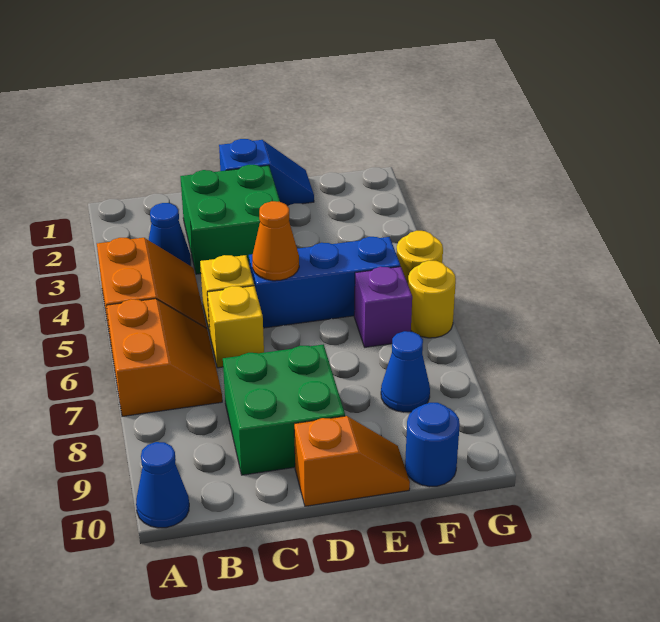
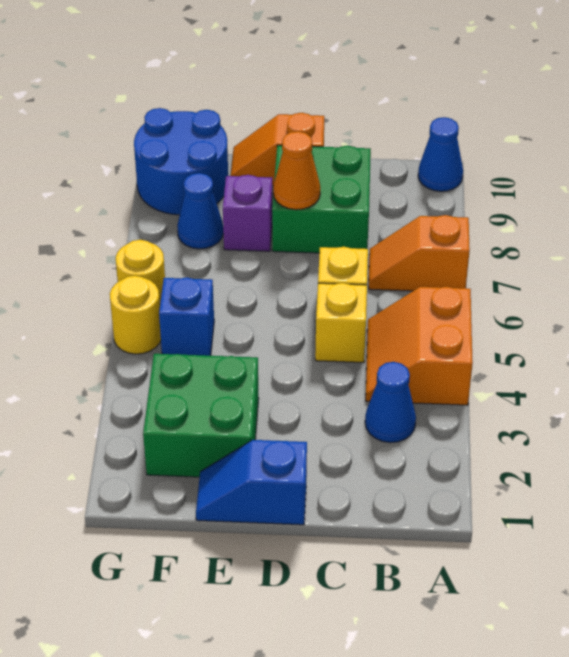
orange 2x2 slope [106,299,222,416] -> orange 1x2 slope [369,215,470,291]
green 2x2 brick [180,165,280,274] -> green 2x2 brick moved to [143,354,259,477]
blue 1x3 brick [249,237,400,328] -> blue 1x1 brick [159,277,214,356]
orange 1x1 cone [252,201,299,281] -> orange 1x1 cone moved to [273,131,320,210]
purple 1x1 brick [354,267,412,347] -> purple 1x1 brick moved to [223,175,273,251]
blue 1x1 round brick [405,403,460,487] -> blue 2x2 round brick [134,108,228,215]

